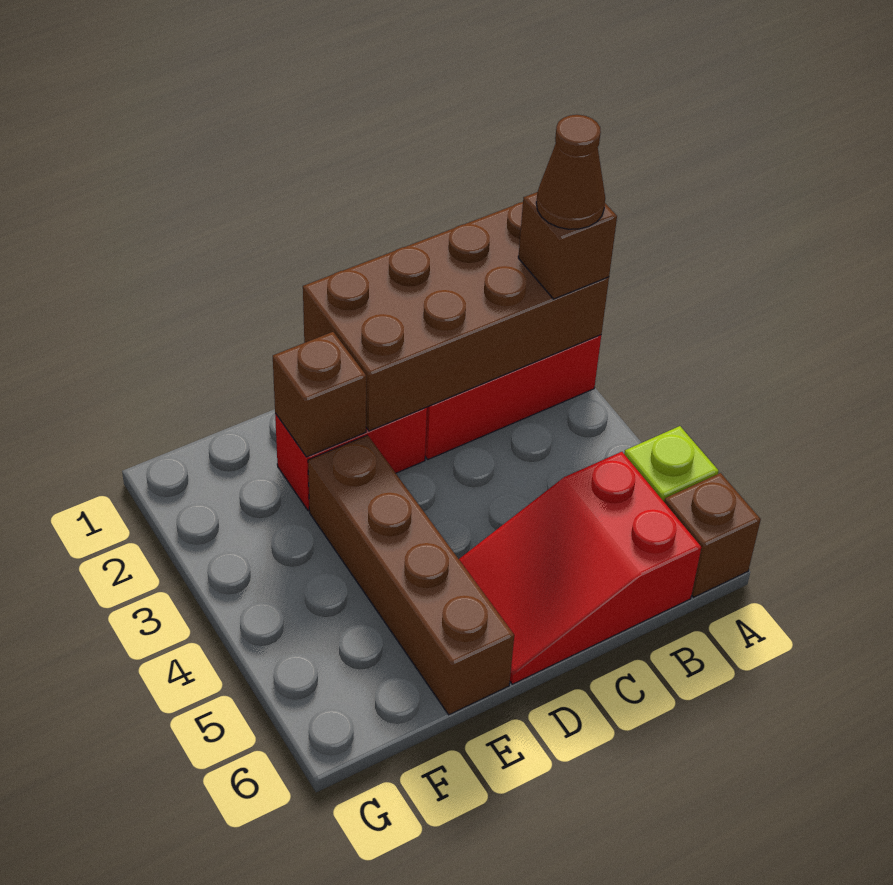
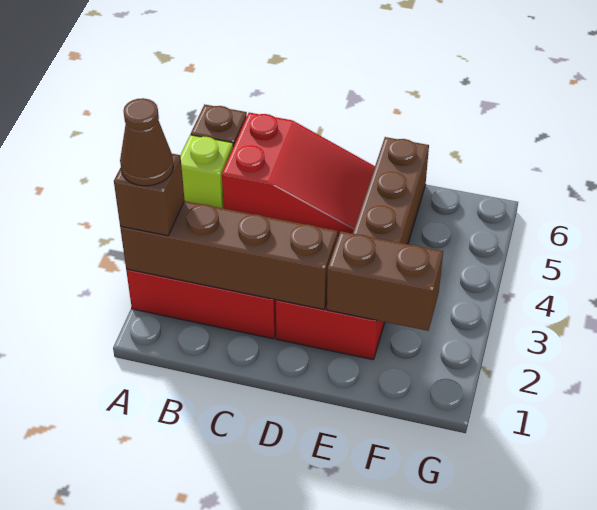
brown 2x4 brick [303,202,609,431] -> brown 1x4 brick [120,201,338,309]
brown 1x1 brick [273,332,366,457] -> brown 1x2 brick [327,231,443,331]

